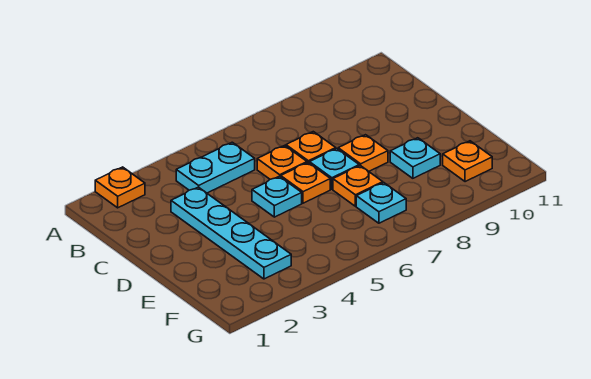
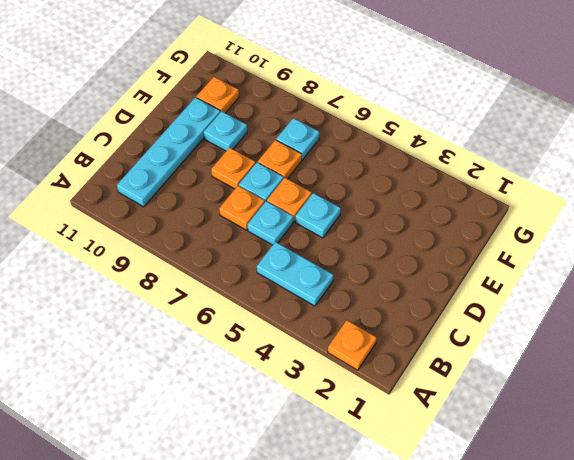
cyan 1x4 plate [171,187,291,279] -> cyan 1x4 plate moved to [117,98,220,207]
orange 1x1 plate [257,145,307,179] -> cyan 1x1 plate [248,201,293,245]

